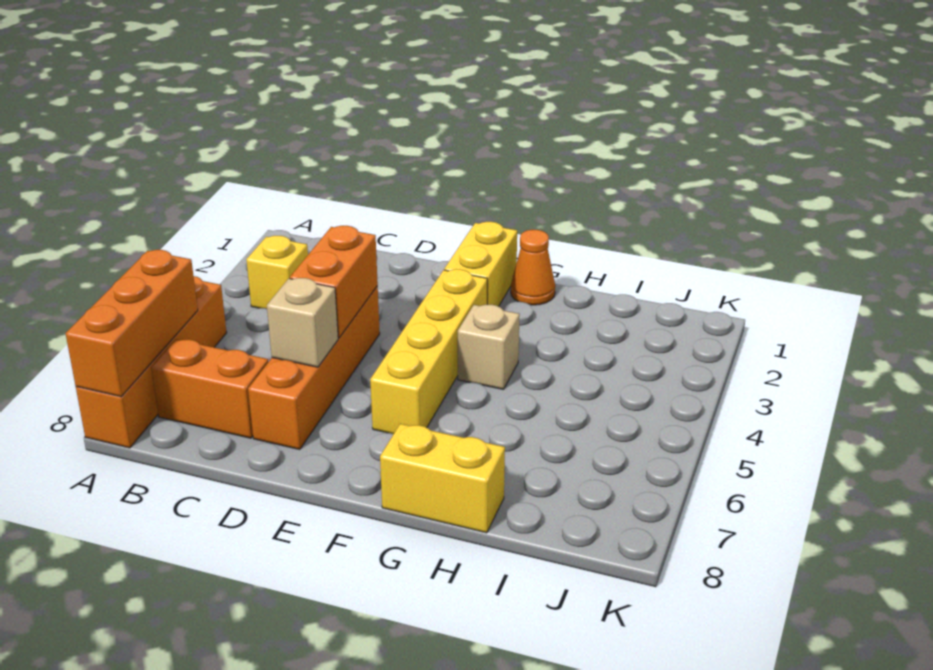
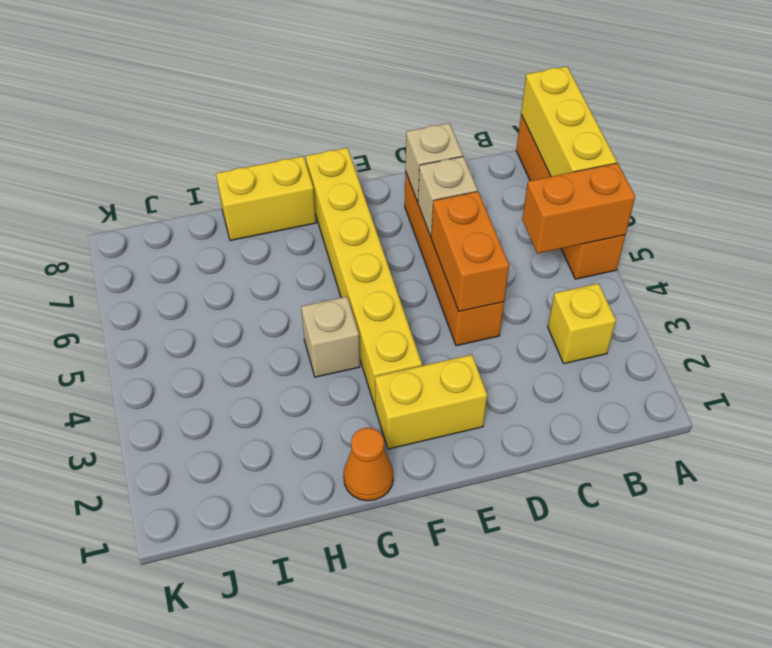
orange 1x3 brick [66,250,198,397] -> yellow 1x3 brick [521,66,617,176]
orange 1x2 brick [151,339,268,438] -> orange 1x2 brick moved to [522,163,635,253]
none -> tan 1x1 brick [405,123,463,202]
yellow 1x2 brick [444,222,517,306] -> yellow 1x2 brick turned to [375,355,487,449]
yellow 1x4 brick [370,269,487,434] -> yellow 1x6 brick [306,148,422,406]

